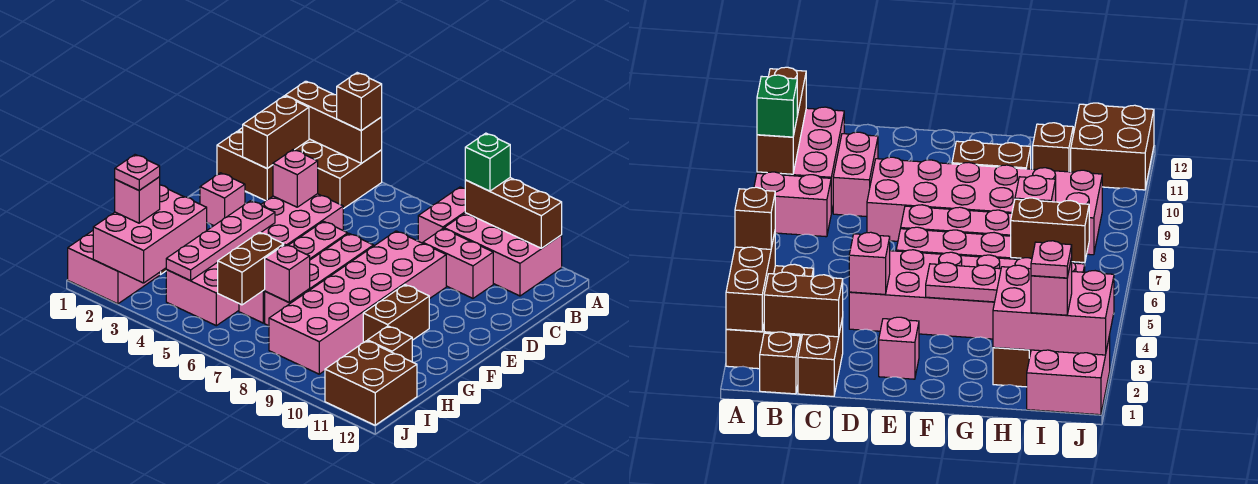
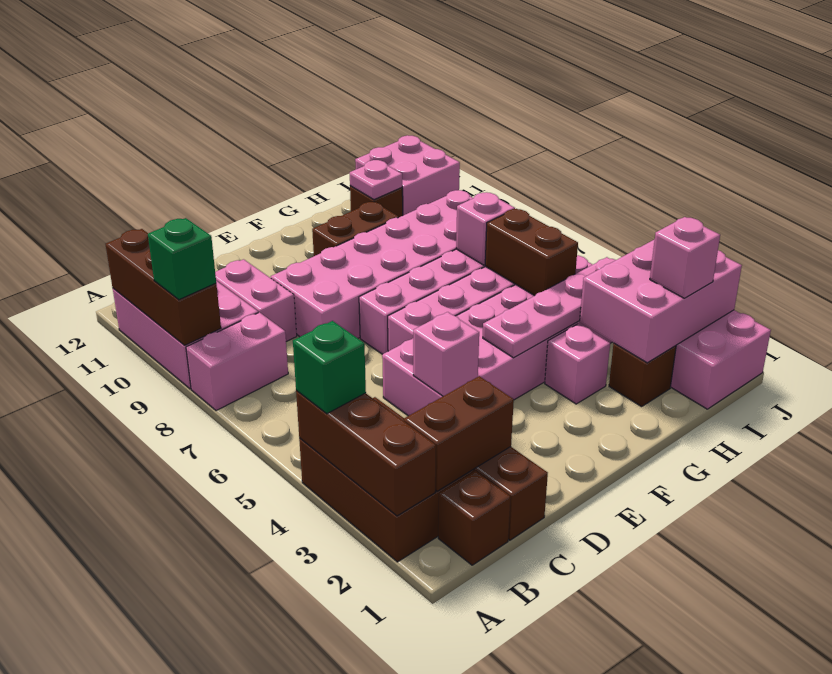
brown 1x1 brick [337,73,382,130] -> green 1x1 brick [293,321,366,414]
pink 1x1 brick [200,173,245,226] -> pink 1x1 brick moved to [545,324,610,404]
brown 1x2 brick [218,232,284,305] -> brown 1x2 brick turned to [485,209,578,296]
pink 1x1 plate [115,155,160,190] -> pink 1x1 plate moved to [350,160,402,200]
brown 2x2 brick [325,341,417,425] -> pink 2x2 brick [355,135,460,215]

